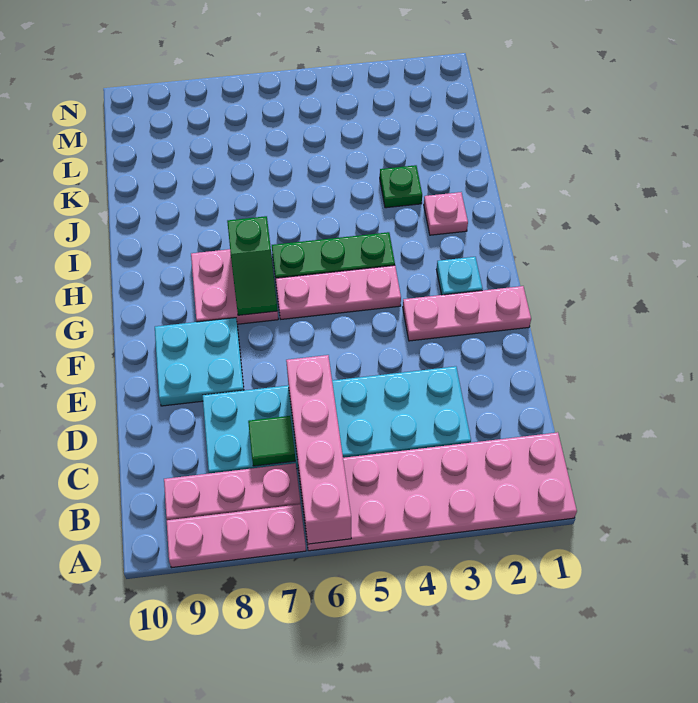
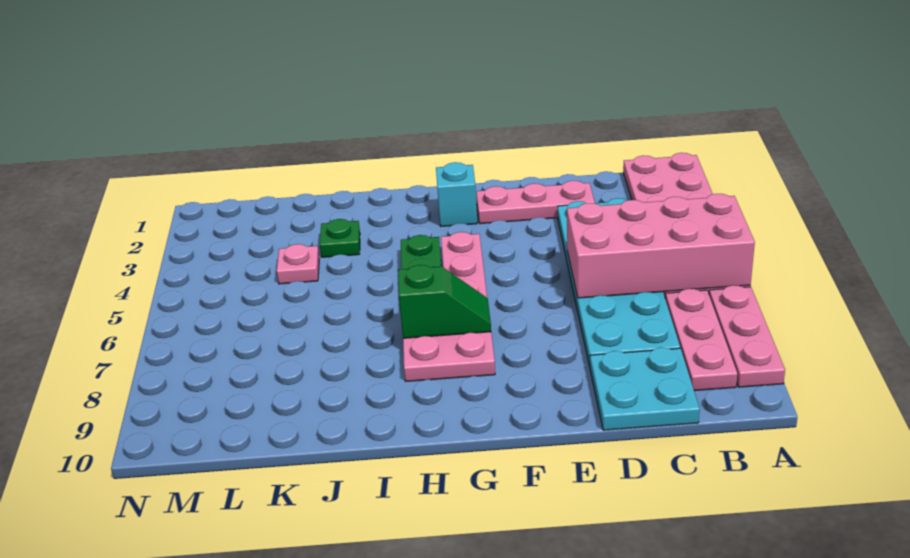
pink 1x4 brick [286,355,351,544] -> pink 2x4 brick [567,194,755,298]
green 1x1 tile [248,416,295,466] -> none
cyan 2x2 plate [155,318,244,406] -> cyan 2x2 plate moved to [590,347,700,430]
pink 1x3 plate [403,286,531,341] -> pink 1x3 plate turned to [476,181,595,224]
cyan 1x1 plate [437,257,482,295] -> cyan 1x1 brick [436,162,477,226]
pink 1x1 plate [424,192,468,235] -> pink 1x1 plate moved to [277,244,319,284]

